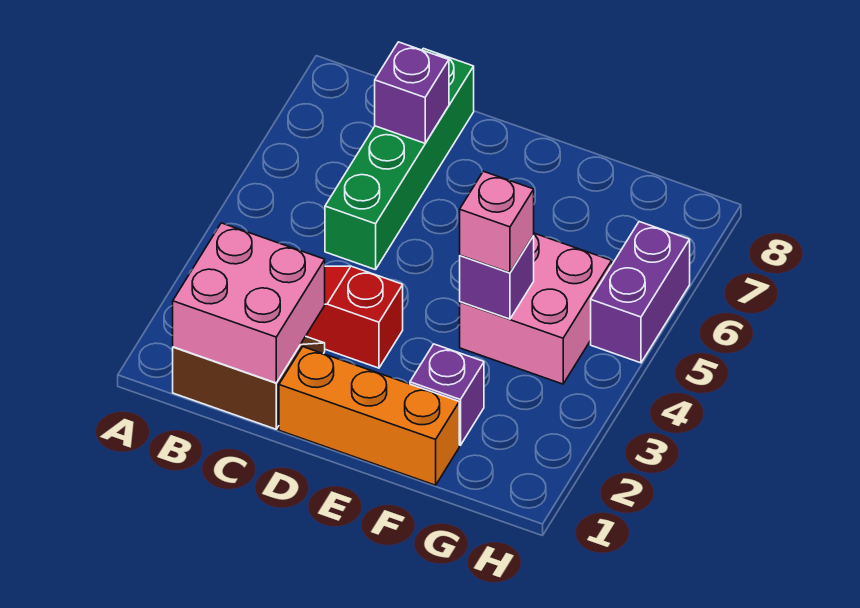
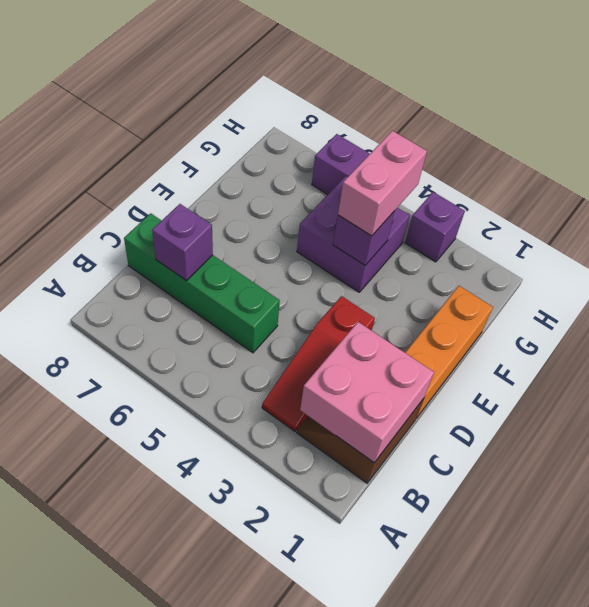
purple 1x1 brick [410,344,484,445] -> purple 1x1 brick moved to [405,192,465,262]
pink 2x2 brick [460,233,612,384] -> purple 2x2 brick [297,176,410,292]
pink 1x1 brick [460,171,534,273] -> pink 1x2 brick [338,131,427,236]

